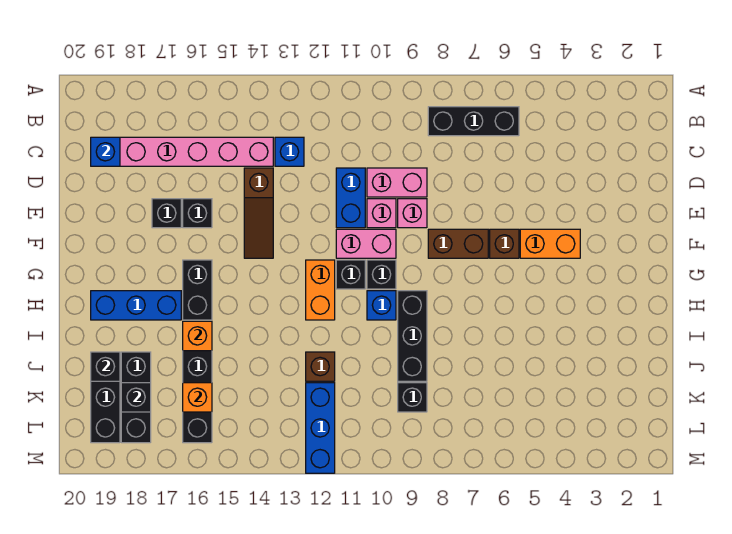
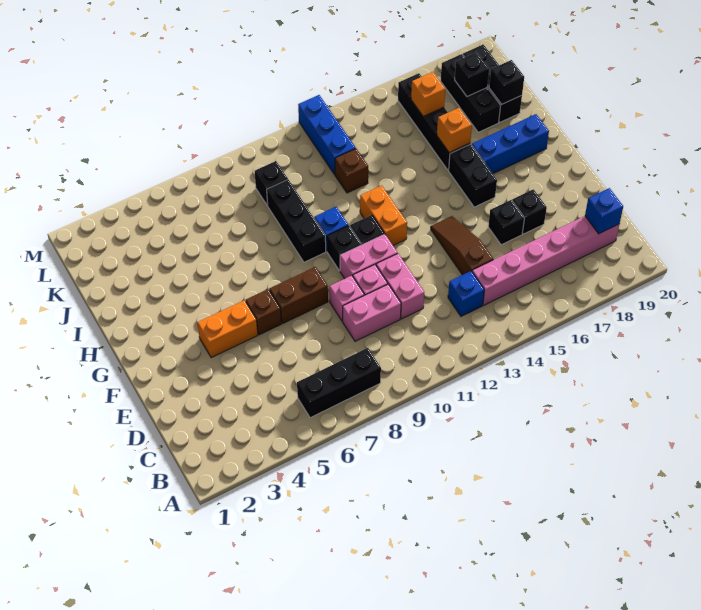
blue 1x2 brick [336,168,365,228] -> pink 1x2 brick [376,254,424,319]

